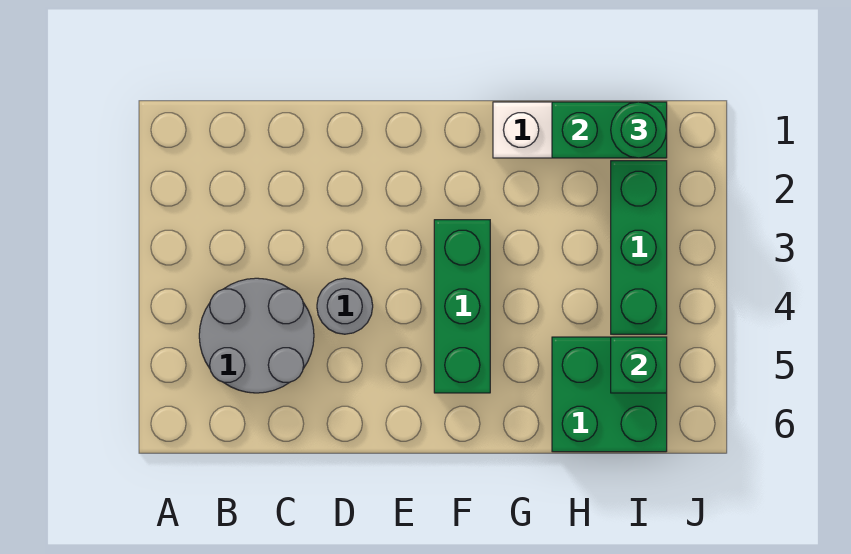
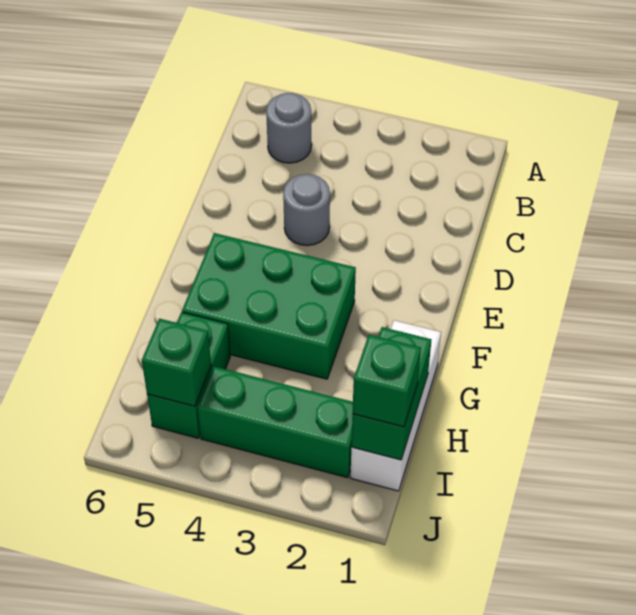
grey 2x2 round brick [199,278,314,393] -> grey 1x1 round brick [266,93,312,163]
green 1x3 brick [434,220,490,393] -> green 2x3 brick [182,233,356,379]
green 2x2 brick [552,337,667,452] -> green 1x2 brick [147,312,230,438]
green 1x1 round brick [611,102,667,158] -> green 1x1 brick [353,335,421,427]

